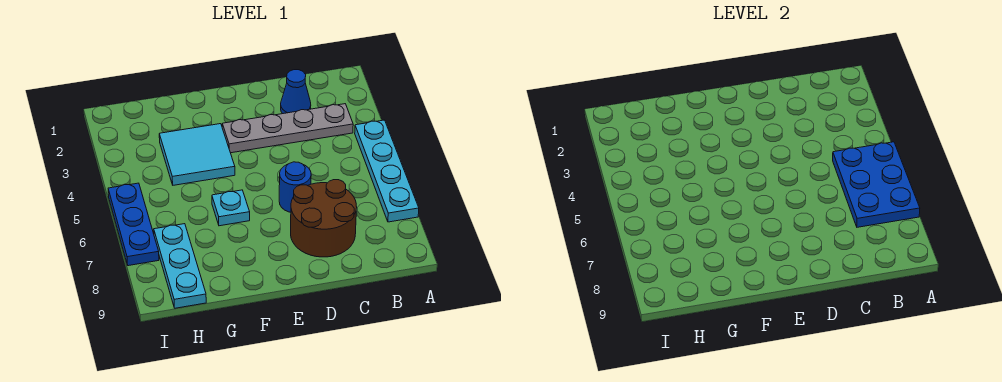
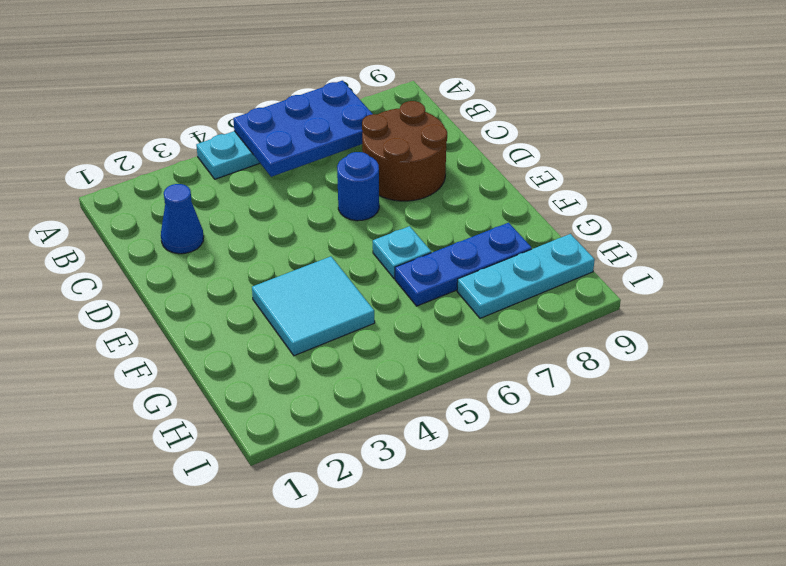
grey 1x4 plate [222,104,353,153] -> none
blue 1x3 plate [108,183,159,266] -> blue 1x3 plate moved to [395,223,532,306]

